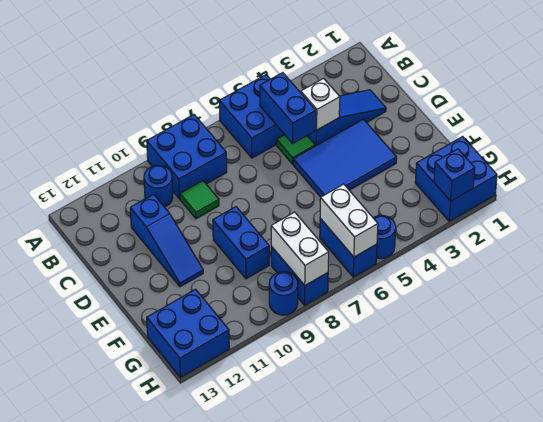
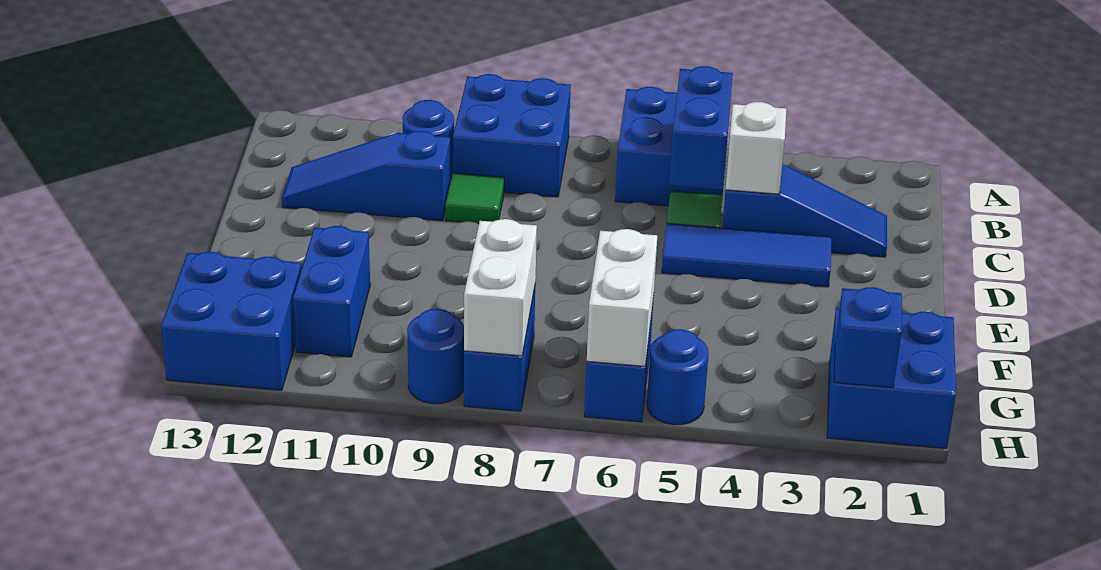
blue 1x3 slope [130,194,203,287] -> blue 1x3 slope turned to [282,131,450,221]
blue 2x3 tile [293,119,397,197] -> blue 1x3 tile [662,224,832,287]
blue 1x2 brick [213,207,269,279] -> blue 1x2 brick moved to [293,226,370,357]

